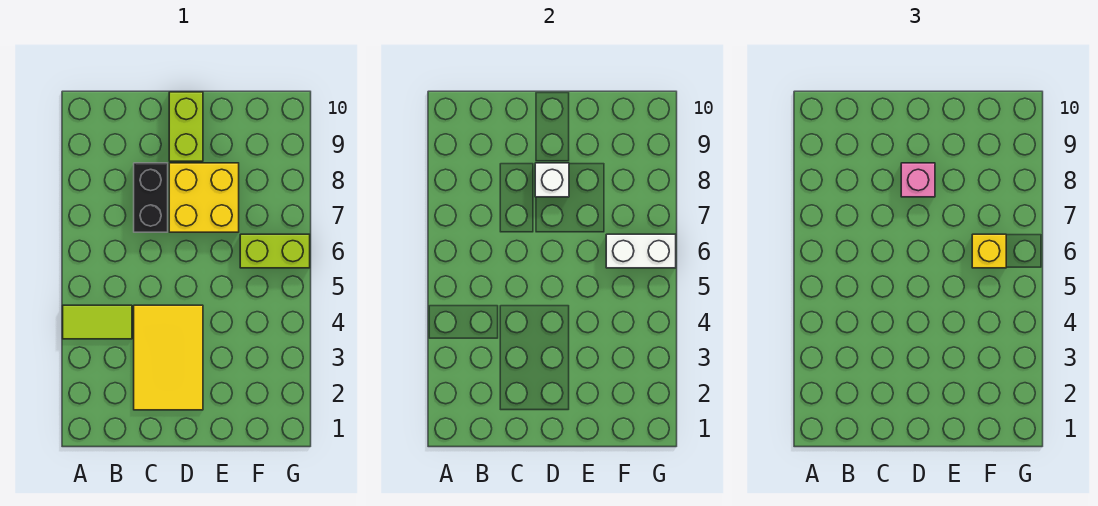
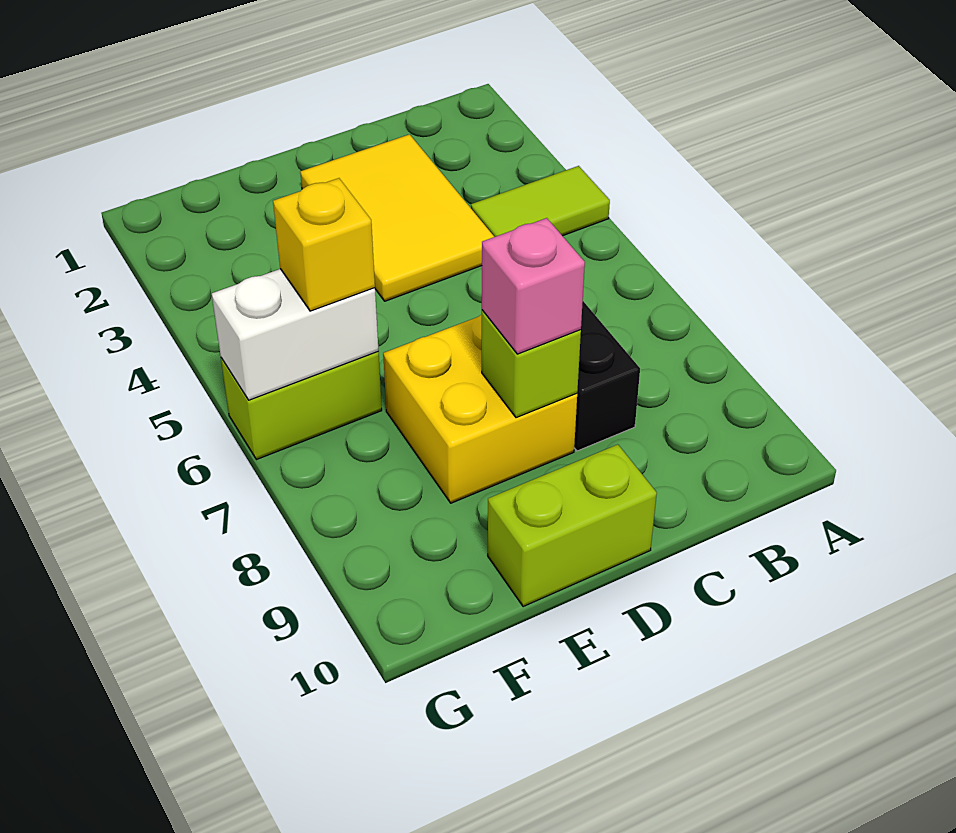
white 1x1 brick [535,163,569,197] -> lime 1x1 brick [482,310,581,418]
lime 1x2 brick [169,92,203,161] -> lime 1x2 brick turned to [488,444,657,607]

